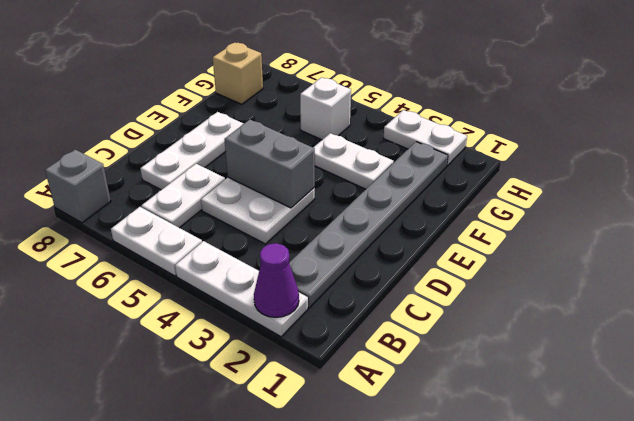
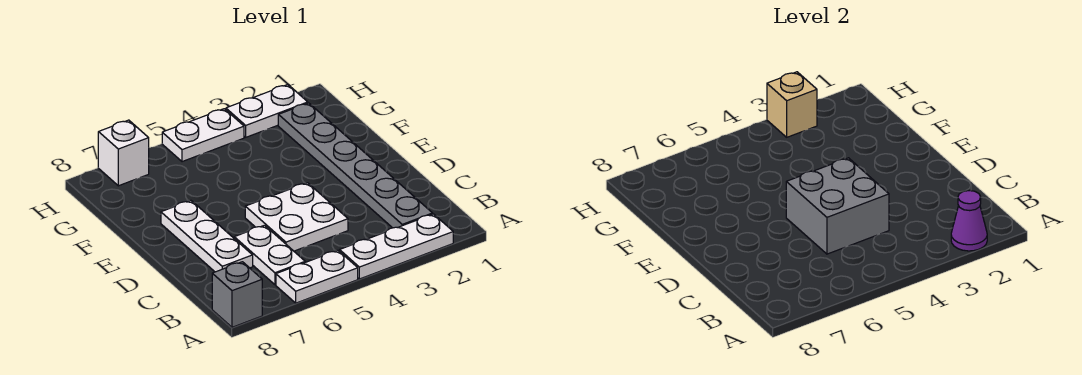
grey 1x2 brick [225,120,315,208] -> grey 2x2 brick [786,158,889,254]
white 1x2 plate [313,133,394,189] -> white 1x2 plate moved to [162,109,244,162]
white 1x1 brick [300,77,351,140] -> white 1x1 brick moved to [98,120,149,186]
tan 1x1 brick [213,43,263,104] -> tan 1x1 brick moved to [767,72,817,137]

